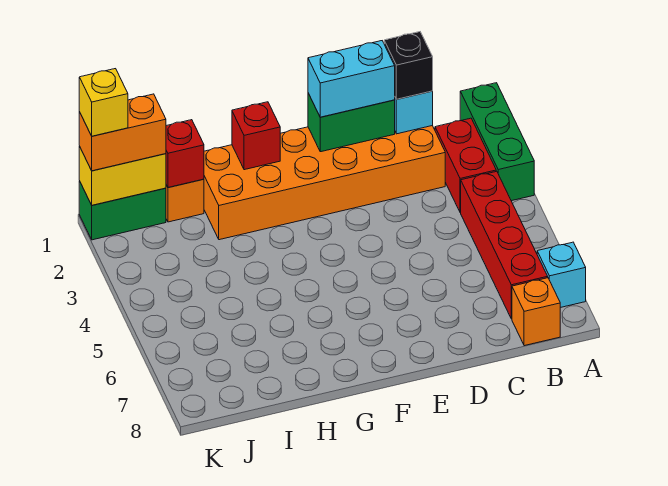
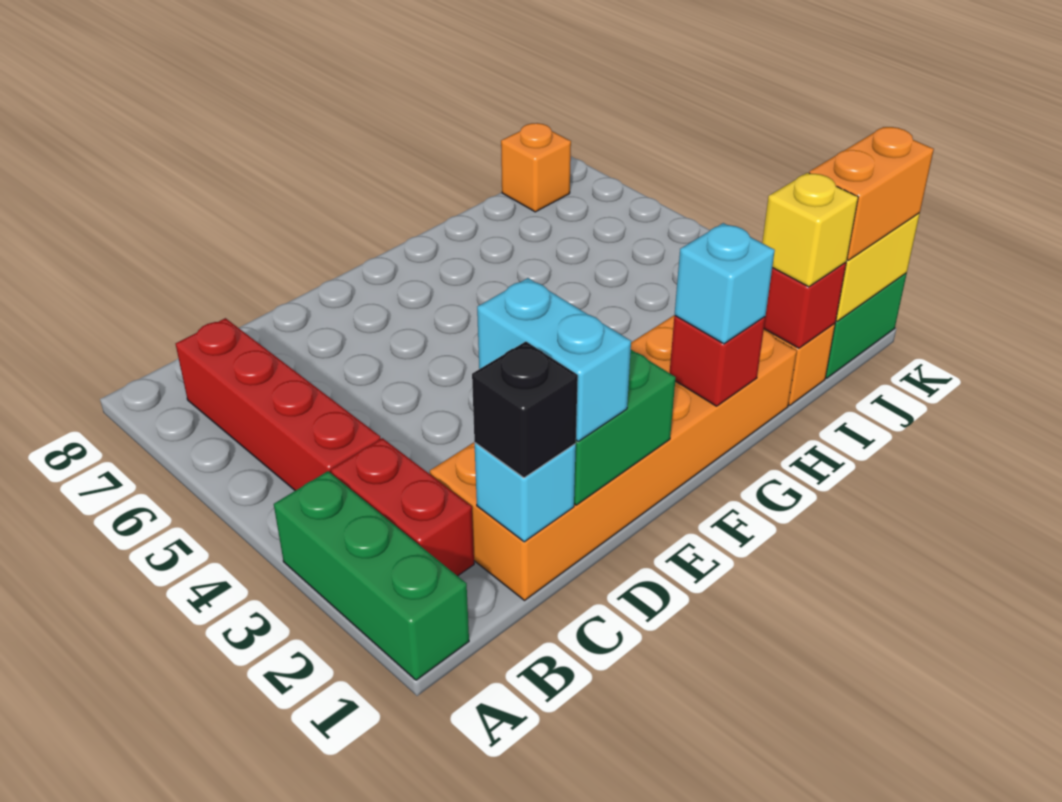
cyan 1x1 brick [537,242,586,308] -> cyan 1x1 brick moved to [675,223,775,344]
orange 1x1 brick [512,278,560,346] -> orange 1x1 brick moved to [501,123,571,212]
cyan 1x2 brick [308,41,395,117] -> cyan 1x2 brick turned to [477,278,631,441]
yellow 1x1 brick [79,69,128,136] -> yellow 1x1 brick moved to [762,173,858,287]

